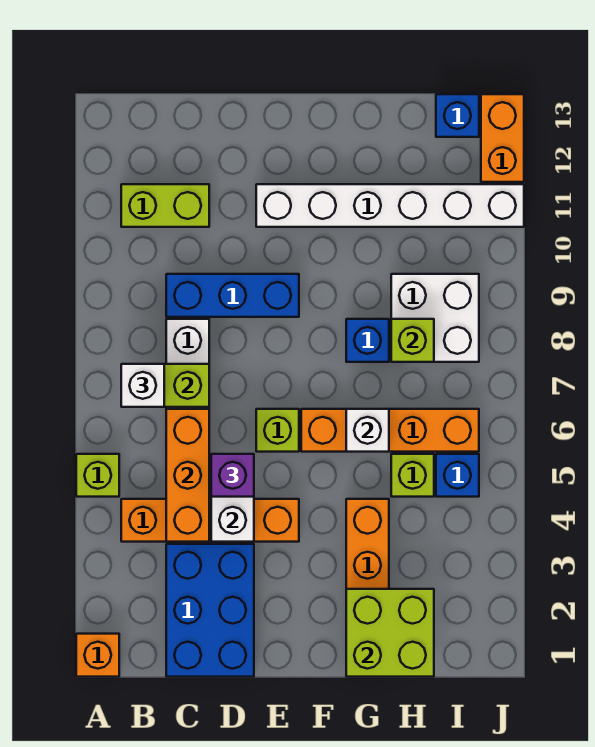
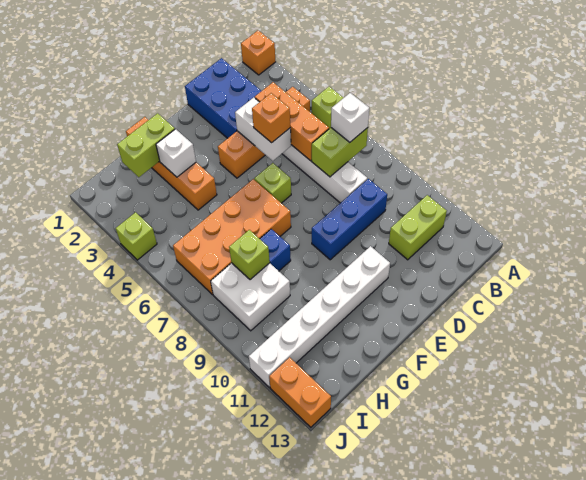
purple 1x1 brick [211,454,254,497] -> orange 1x1 brick [252,93,290,143]
orange 1x4 brick [301,409,479,452] -> orange 2x4 brick [173,179,291,295]
lime 2x2 brick [346,589,434,677] -> lime 1x2 brick [117,113,175,177]
white 1x1 brick [346,409,389,452] -> white 1x1 brick moved to [156,129,196,177]
lime 1x1 brick [391,454,434,497] -> lime 1x1 brick moved to [116,212,157,260]
blue 1x1 brick [436,454,479,497] -> none
blue 1x1 brick [436,94,479,137] -> none

